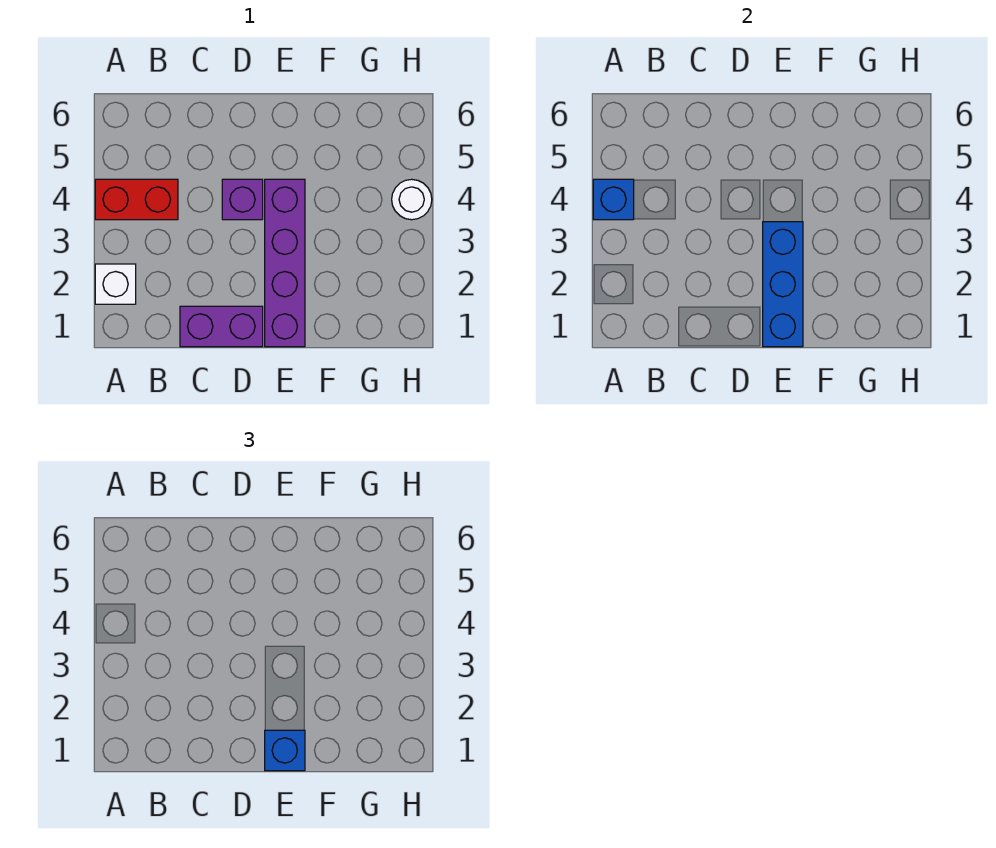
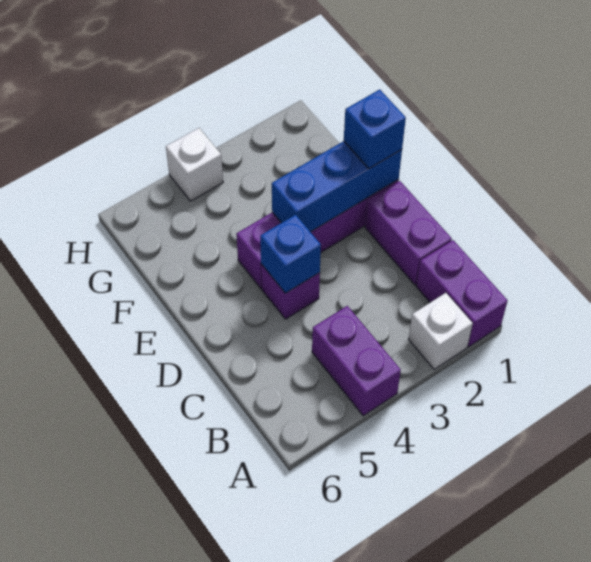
none -> purple 1x2 brick [416,240,507,347]
red 1x2 brick [95,179,178,220] -> purple 1x2 brick [312,306,401,416]
blue 1x1 brick [593,179,634,220] -> blue 1x1 brick moved to [260,215,321,293]
white 1x1 round brick [392,179,432,220] -> white 1x1 brick [166,128,223,201]

